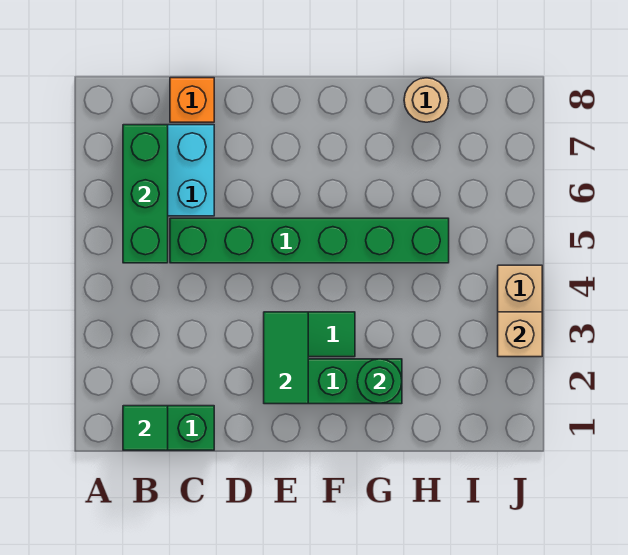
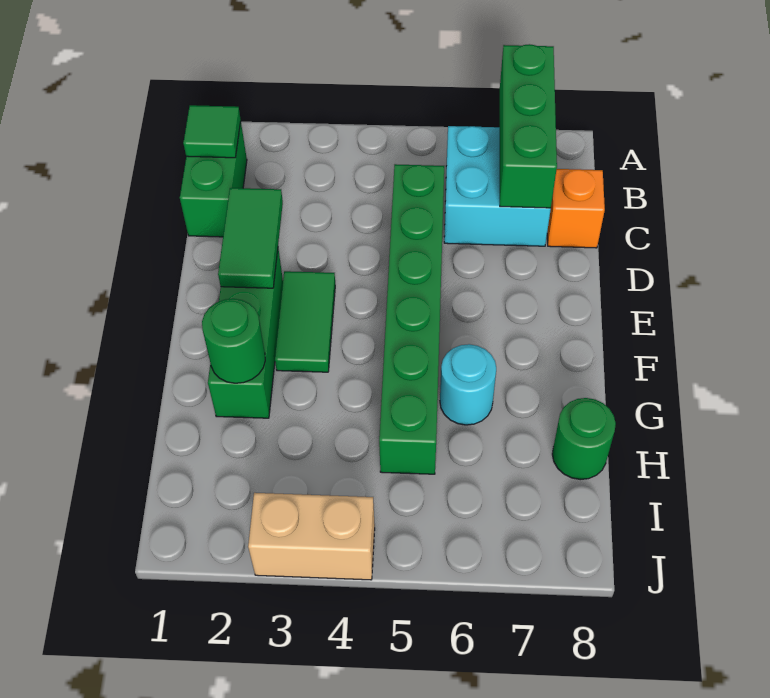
green 1x3 brick [123,125,168,263] -> green 1x3 brick turned to [500,44,557,208]
green 1x2 tile [264,312,308,404] -> green 1x2 tile turned to [218,188,283,288]
none -> cyan 1x1 round brick [440,344,496,425]
tan 1x1 round brick [404,78,449,122] -> green 1x1 round brick [552,398,616,480]
tan 1x1 brick [498,312,542,357] -> none

